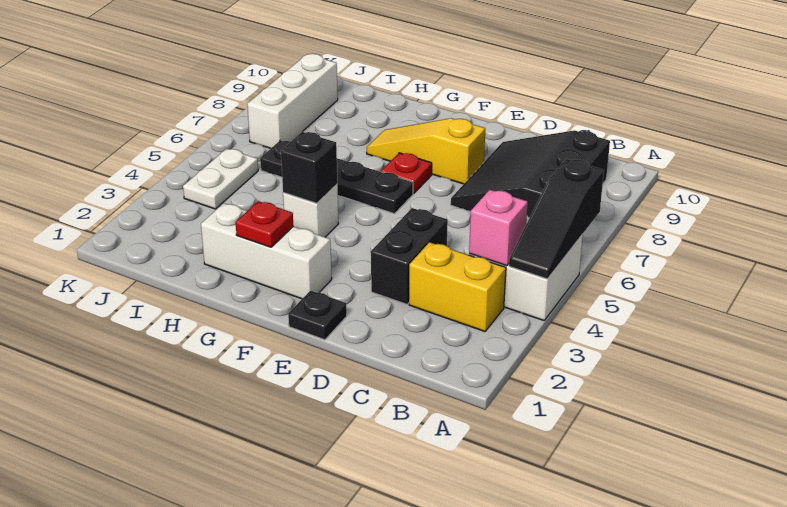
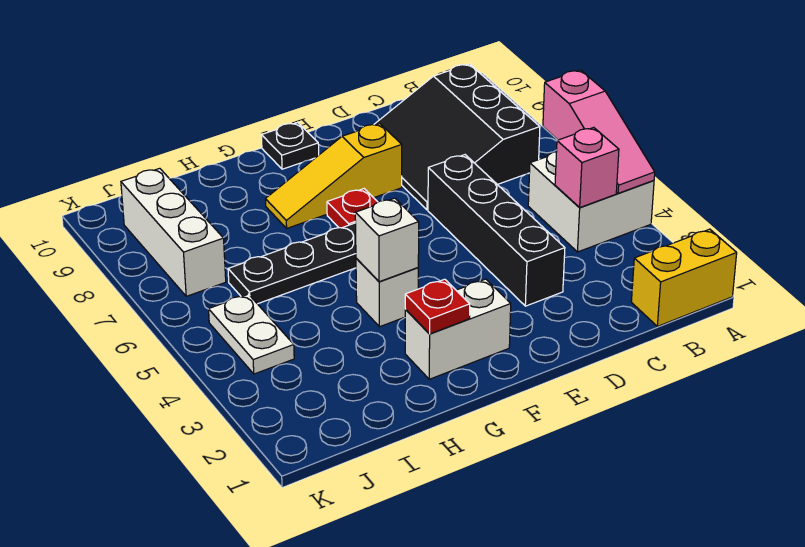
black 1x3 slope [509,159,604,279] -> pink 1x3 slope [543,70,655,193]
yellow 1x2 brick [409,242,506,331] -> yellow 1x2 brick moved to [631,229,737,326]
black 1x2 brick [371,208,448,304] -> black 1x4 brick [428,155,565,306]
black 1x1 plate [288,291,347,340] -> black 1x1 plate moved to [261,122,319,169]
white 1x3 brick [201,203,332,299] -> white 1x2 brick [405,279,511,379]
black 1x1 brick [281,132,337,203] -> white 1x1 brick [355,198,419,282]

